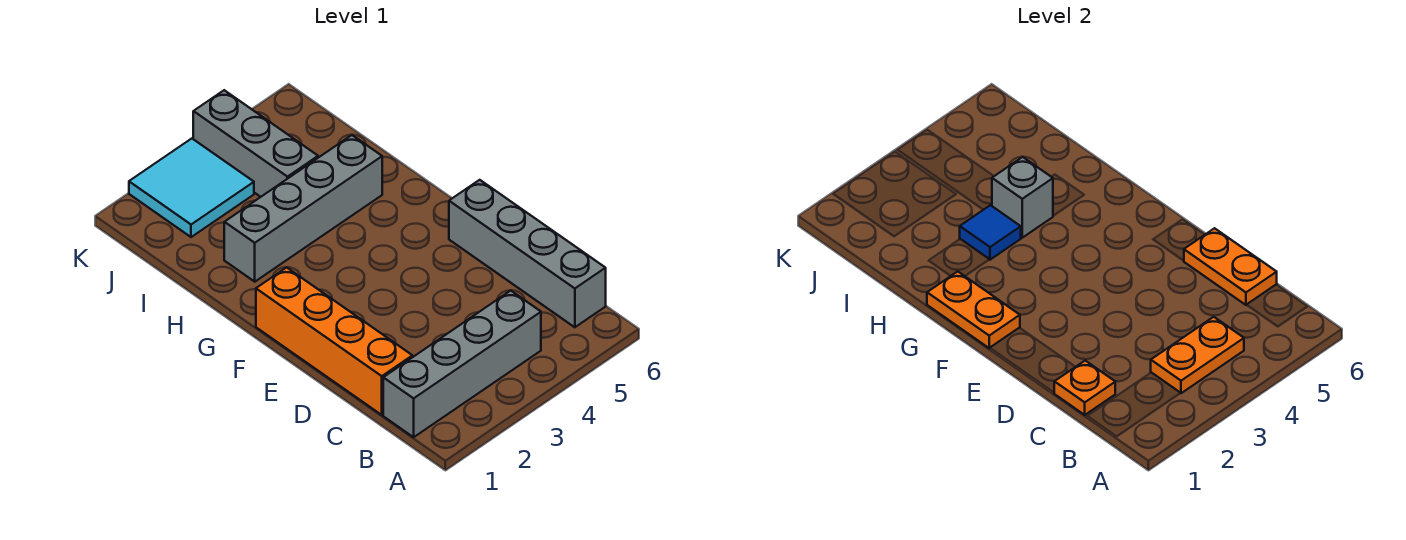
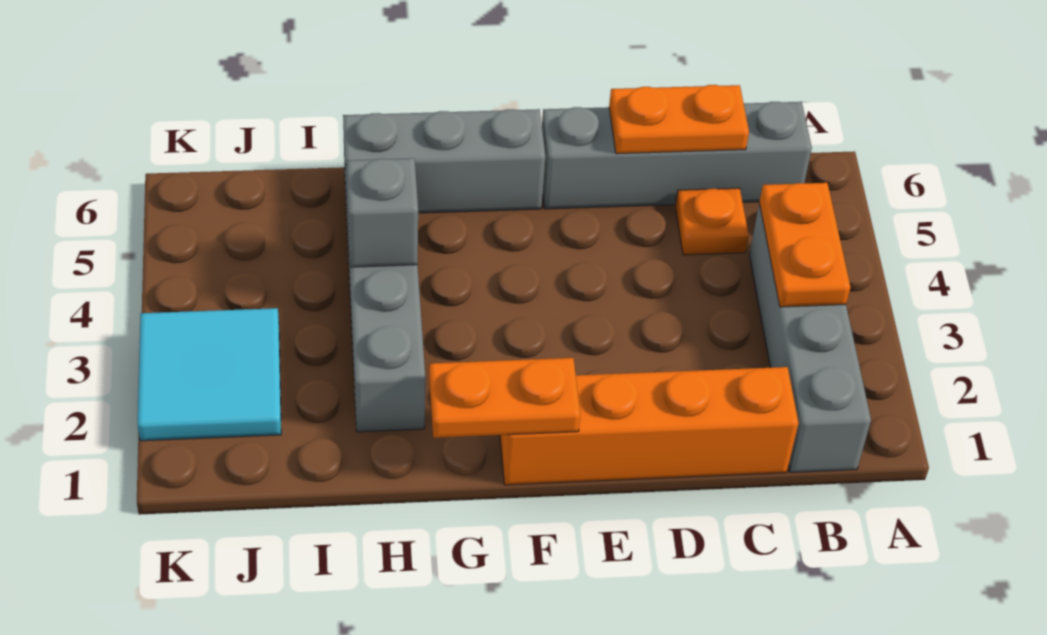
orange 1x1 plate [1054,361,1115,415] -> orange 1x1 plate moved to [675,188,749,255]
blue 1x1 tile [960,205,1021,260] -> none
grey 1x3 brick [193,90,318,197] -> grey 1x3 brick moved to [343,109,545,213]

